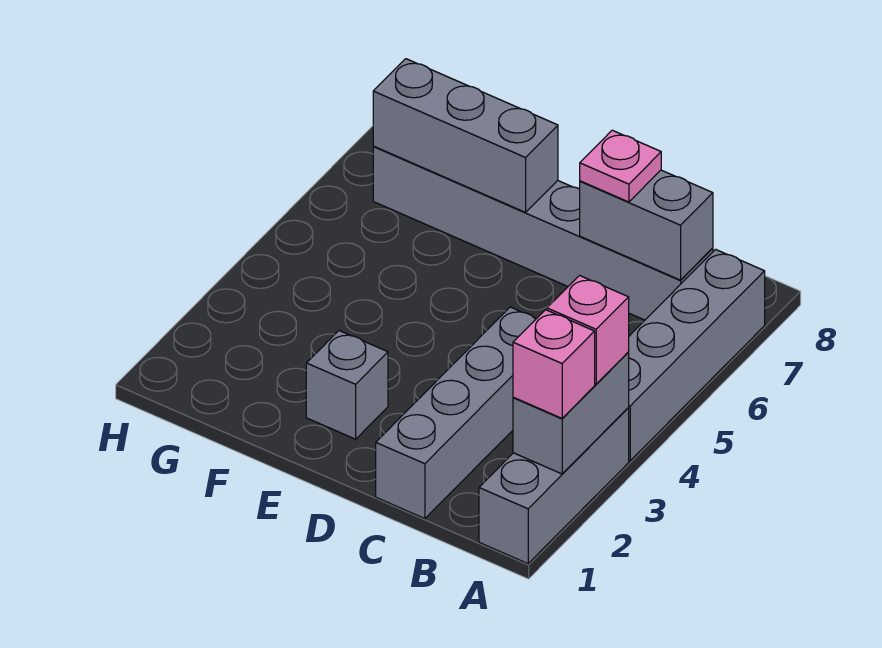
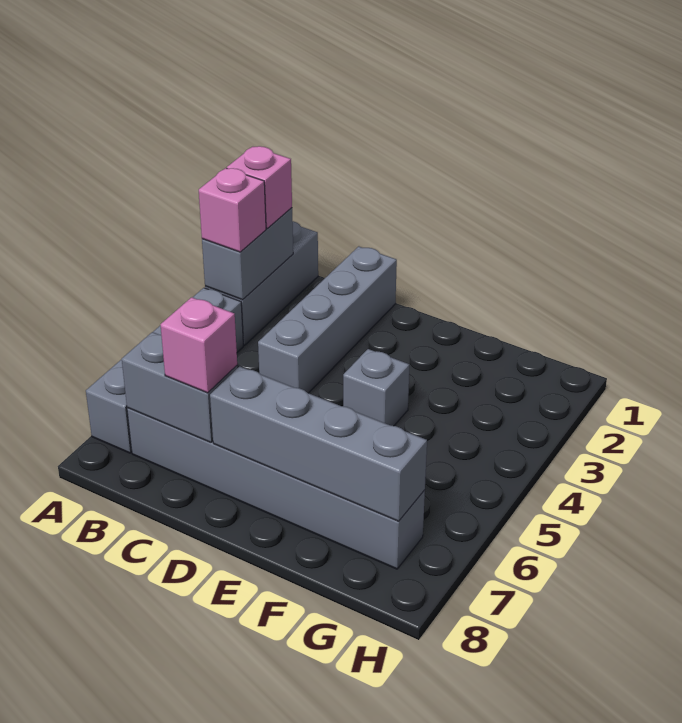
pink 1x1 plate [580,130,661,202] -> pink 1x1 brick [160,297,237,393]
grey 1x1 brick [306,331,388,439] -> grey 1x1 brick moved to [343,349,409,426]
grey 1x3 brick [373,59,558,212] -> grey 1x4 brick [210,366,427,521]

